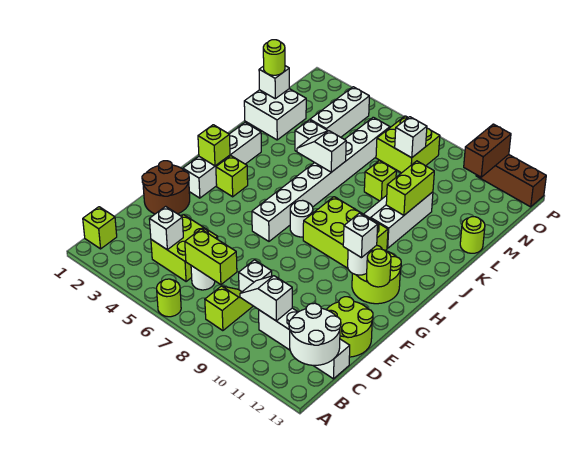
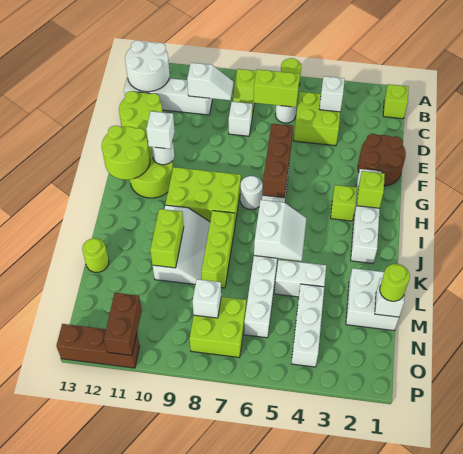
none -> brown 1x3 brick [263,124,293,198]
lime 1x1 round brick [367,249,391,287] -> lime 2x2 round brick [102,126,150,180]
white 1x2 slope [297,131,346,172] -> white 2x2 slope [254,200,307,261]
lime 1x1 brick [364,161,396,201] -> lime 1x3 brick [202,211,235,288]

